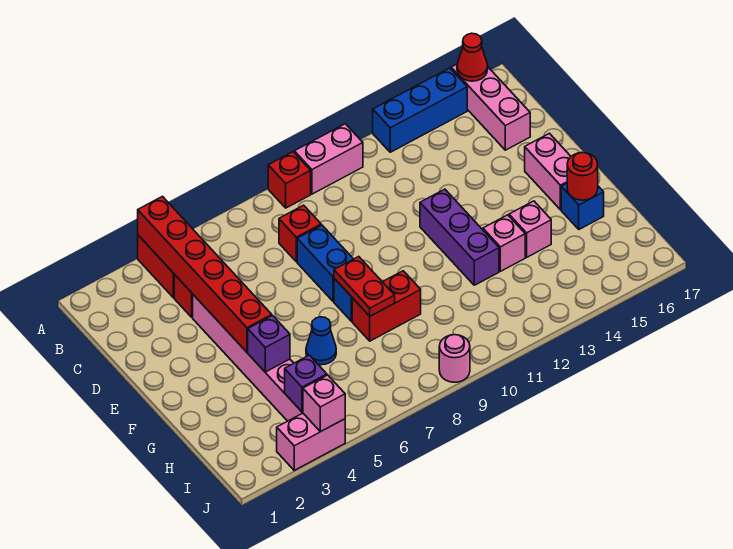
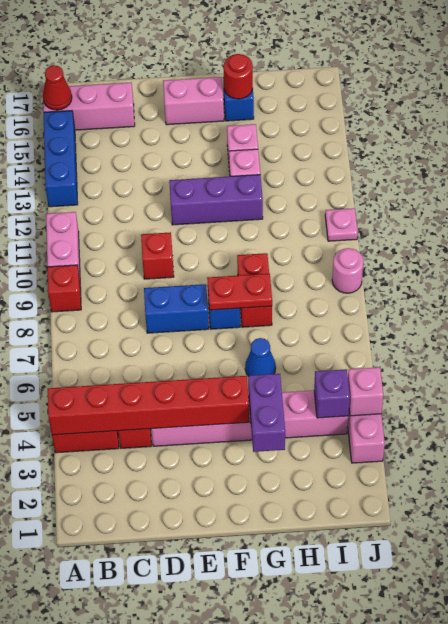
red 1x1 brick [279,205,321,262] -> red 1x1 brick moved to [141,232,174,279]
purple 1x1 brick [248,316,290,372] -> purple 1x2 brick [248,374,285,452]
none -> pink 1x1 plate [325,208,358,241]

